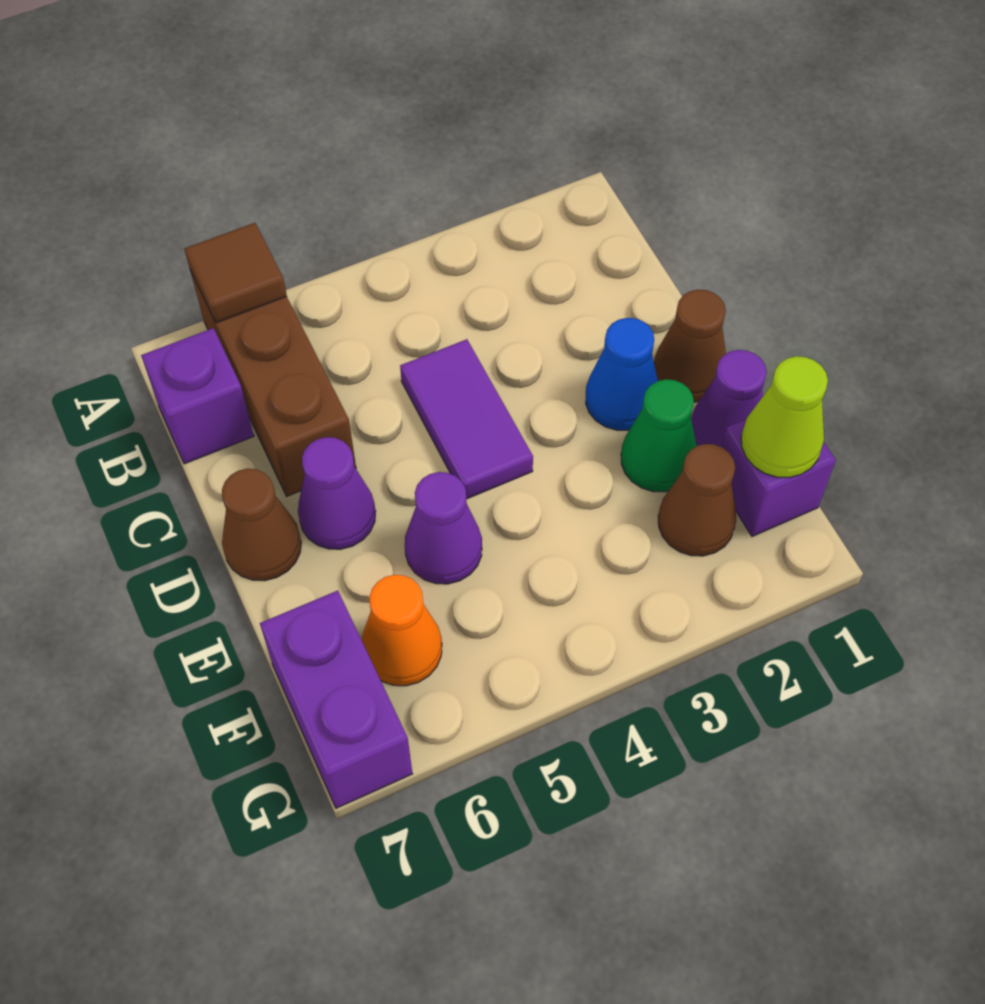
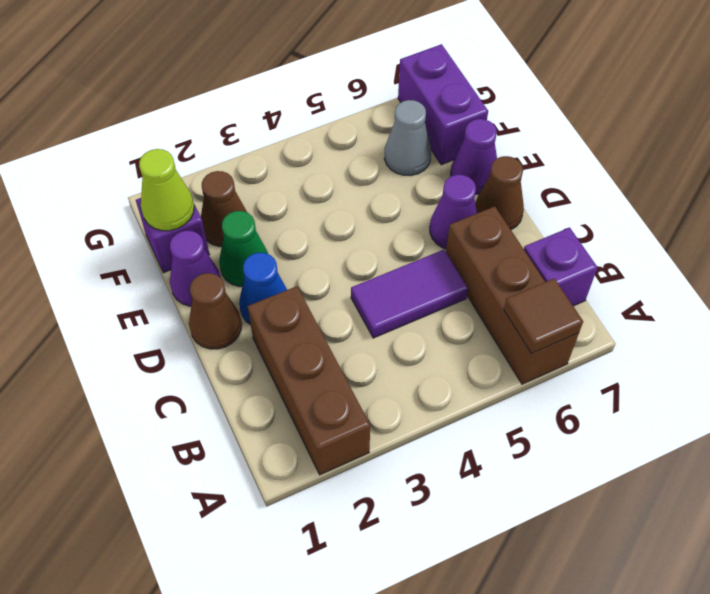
none -> brown 1x3 brick [248,286,370,475]
purple 1x2 tile [400,339,533,499] -> purple 1x2 tile turned to [351,250,468,338]
purple 1x1 cone [405,472,482,584] -> purple 1x1 cone moved to [451,119,497,195]
orange 1x1 cone [362,575,442,686] -> grey 1x1 cone [384,100,431,176]

